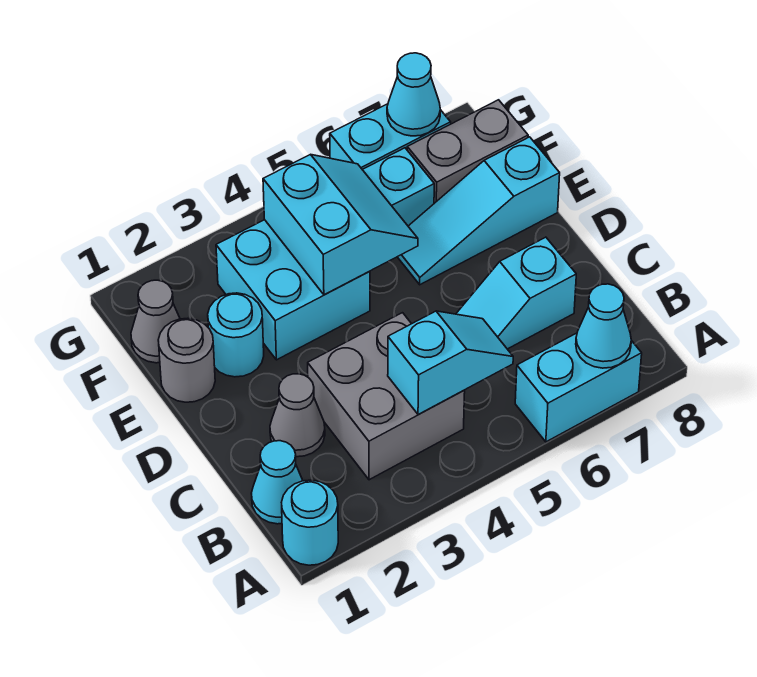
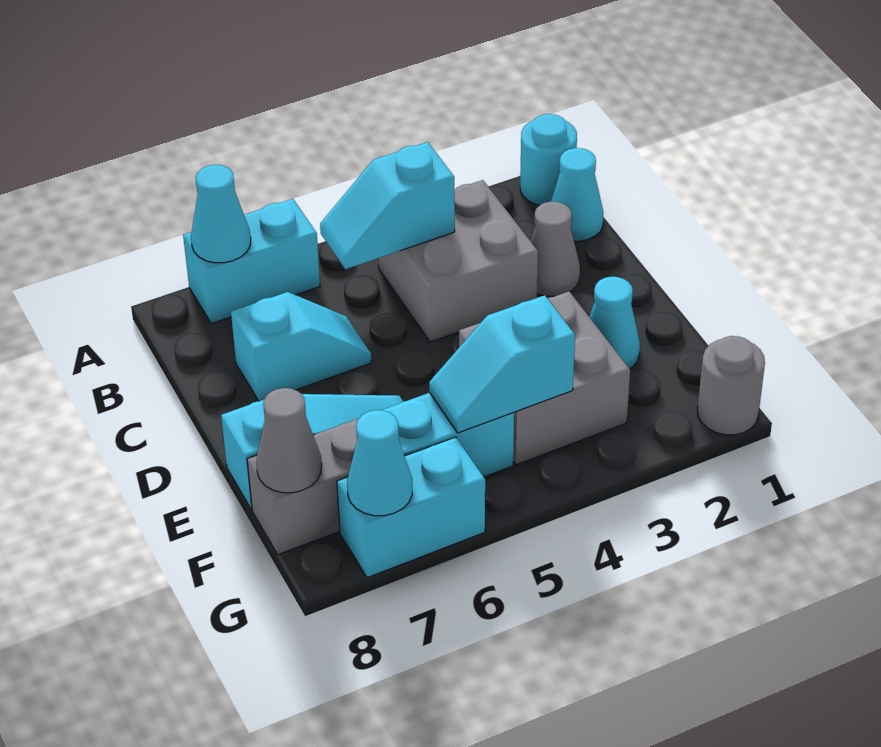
grey 1x1 round brick [158,318,215,402] -> grey 1x1 round brick moved to [698,336,765,435]
cyan 1x1 round brick [208,293,264,377] -> cyan 1x1 cone [589,277,640,369]
cyan 2x2 brick [216,220,370,360] -> grey 2x2 brick [459,291,630,465]
cyan 2x2 slope [263,154,418,295] -> cyan 1x2 slope [429,295,575,433]
grey 1x1 cone [131,280,180,363] -> grey 1x1 cone moved to [256,388,322,493]

